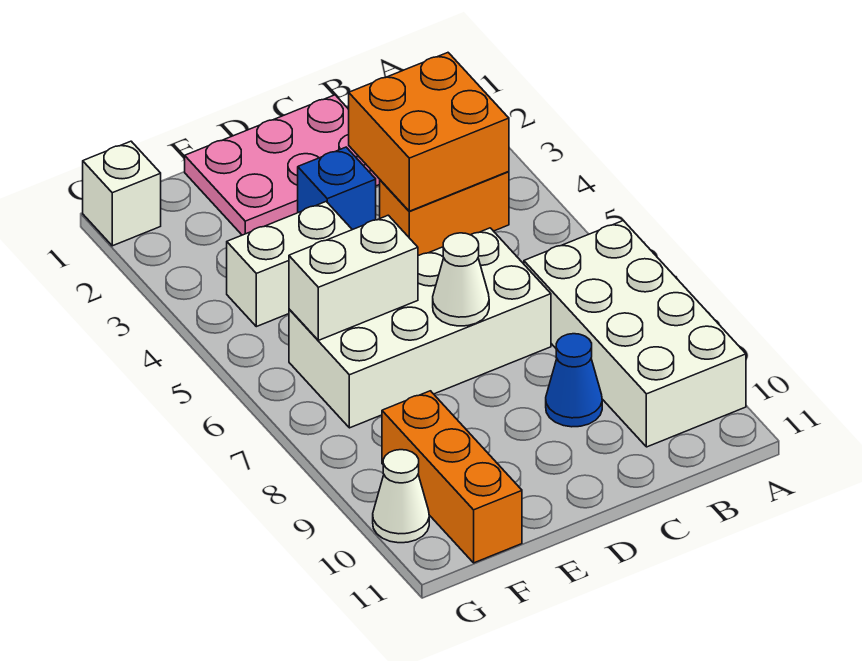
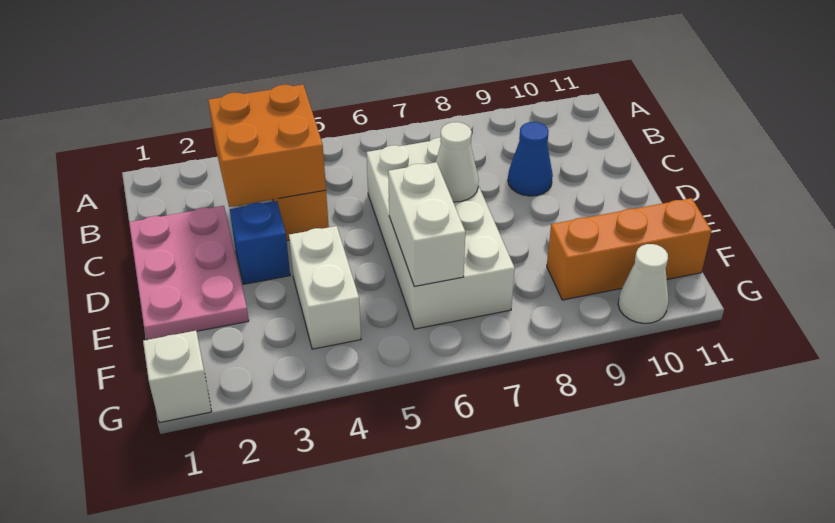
white 2x4 brick [524,221,746,447] -> none

